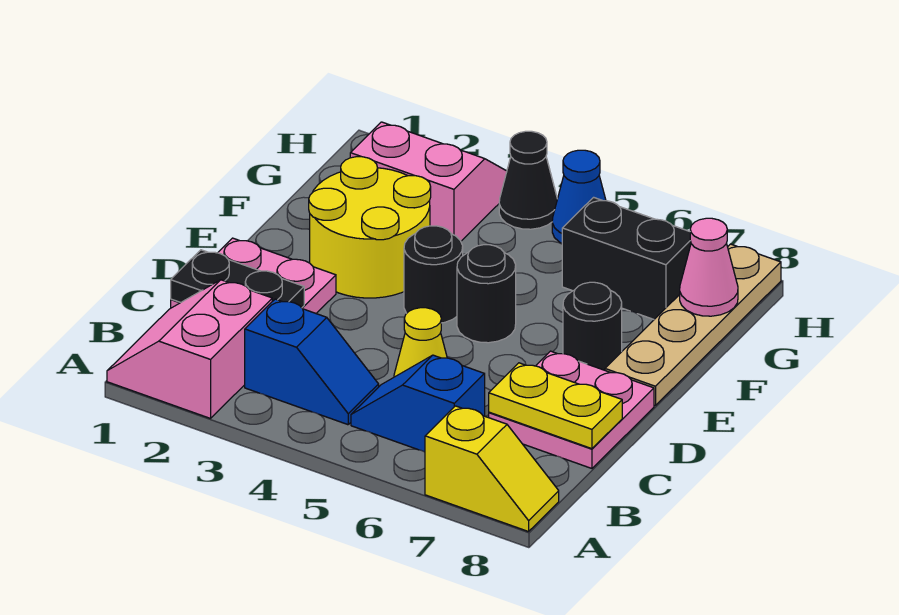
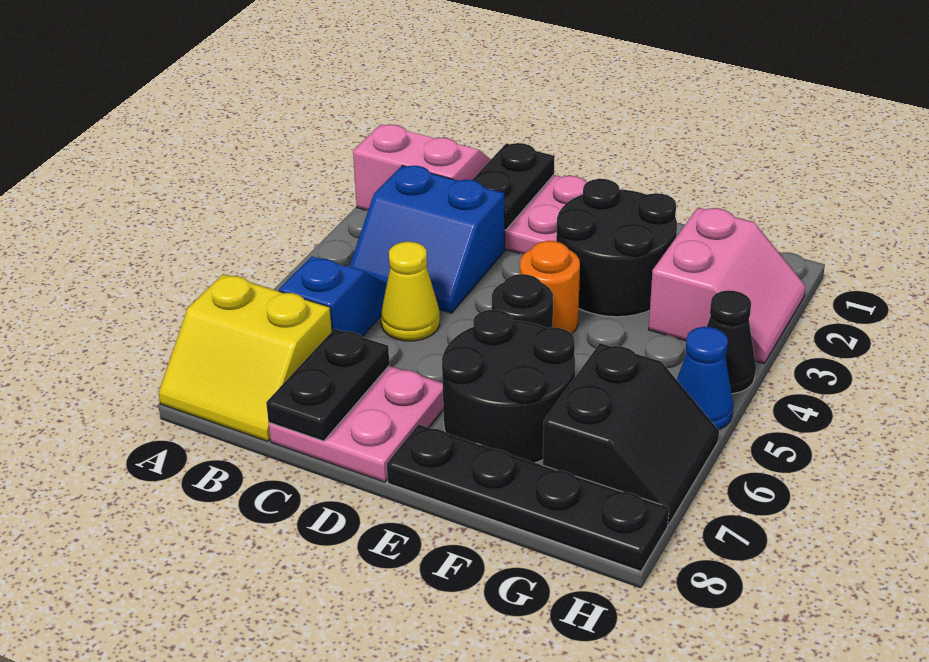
yellow 1x2 slope [425,406,559,532] -> yellow 2x2 slope [159,274,332,441]
blue 1x2 slope [245,299,379,425] -> blue 2x2 slope [349,166,505,313]
yellow 1x2 plate [489,363,622,449] -> black 1x2 plate [266,329,389,441]
yellow 2x2 round brick [309,157,431,298] -> black 2x2 round brick [556,179,677,317]
black 1x1 round brick [404,226,463,323] -> orange 1x1 round brick [520,241,580,334]
black 1x1 round brick [563,282,622,370] -> black 2x2 round brick [442,310,575,463]
tan 1x4 plate [605,244,781,406] -> black 1x4 plate [387,424,669,571]
pink 1x1 cone [680,218,738,316] -> none

